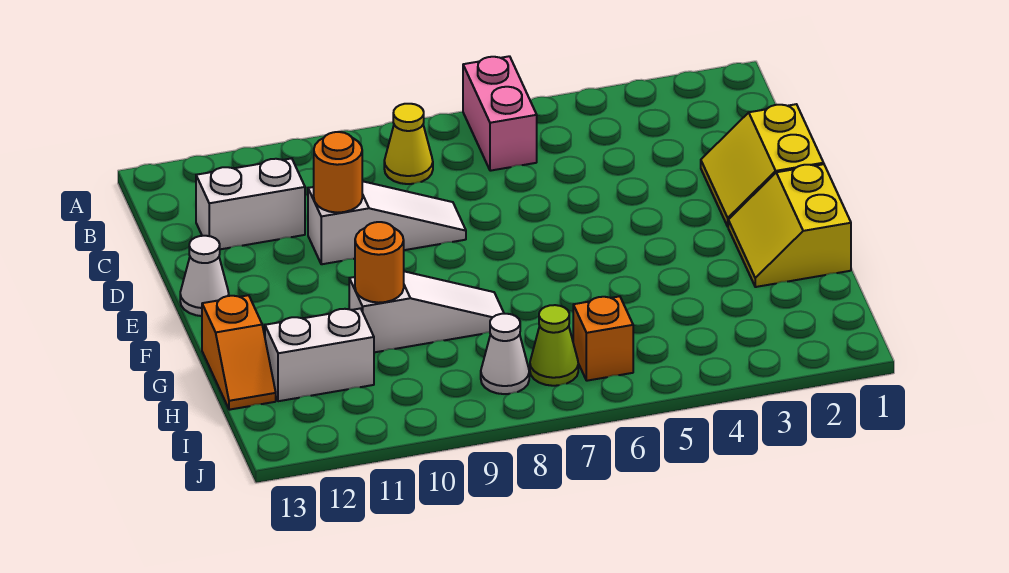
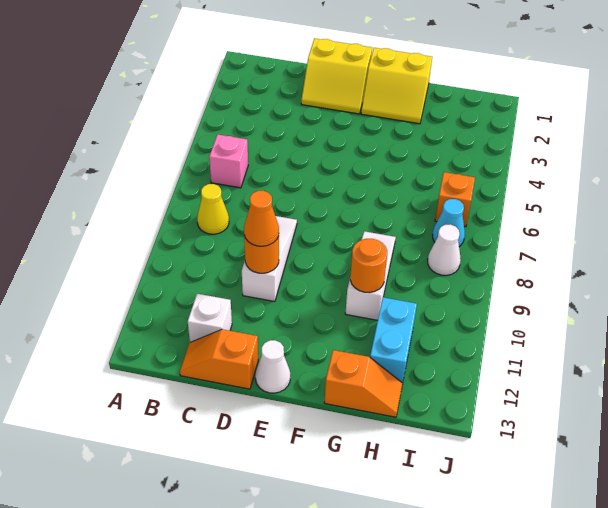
pink 1x2 brick [463,56,537,171] -> pink 1x1 brick [209,134,248,188]
white 1x2 brick [196,158,305,249] -> white 1x1 brick [188,294,232,342]
none -> orange 1x2 slope [180,329,258,389]
none -> orange 1x1 cone [244,191,279,246]
white 1x2 brick [265,308,374,401] -> cyan 1x2 brick [370,297,417,383]
lime 1x1 cone [530,305,578,386] -> cyan 1x1 cone [432,199,465,246]

